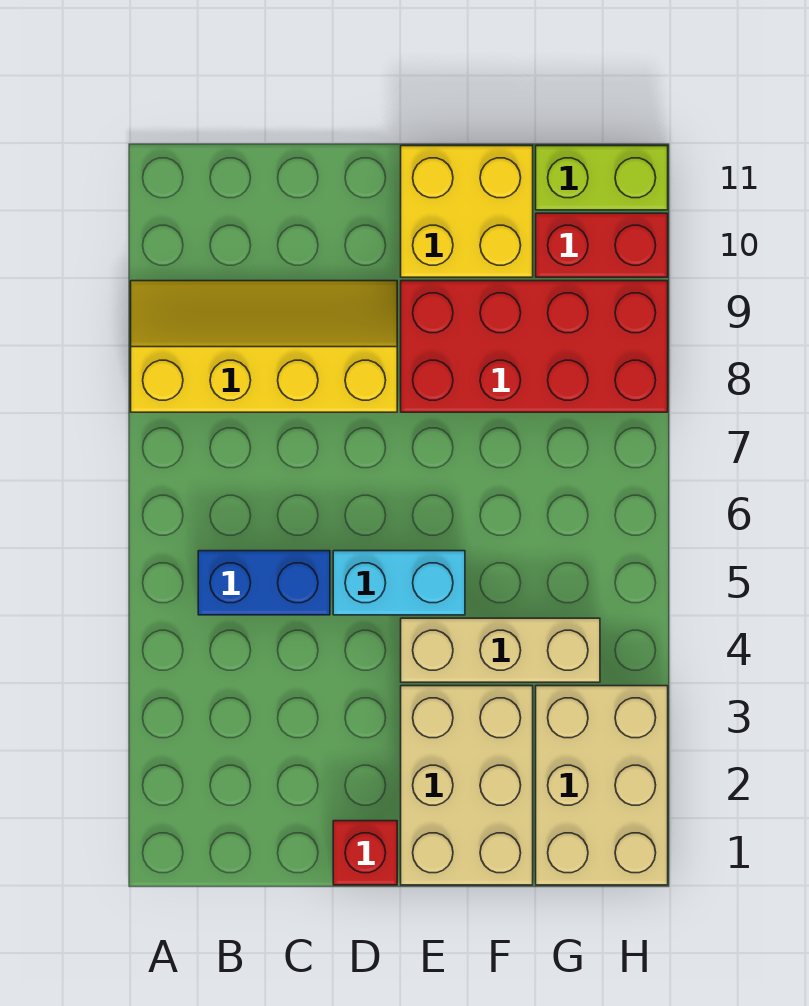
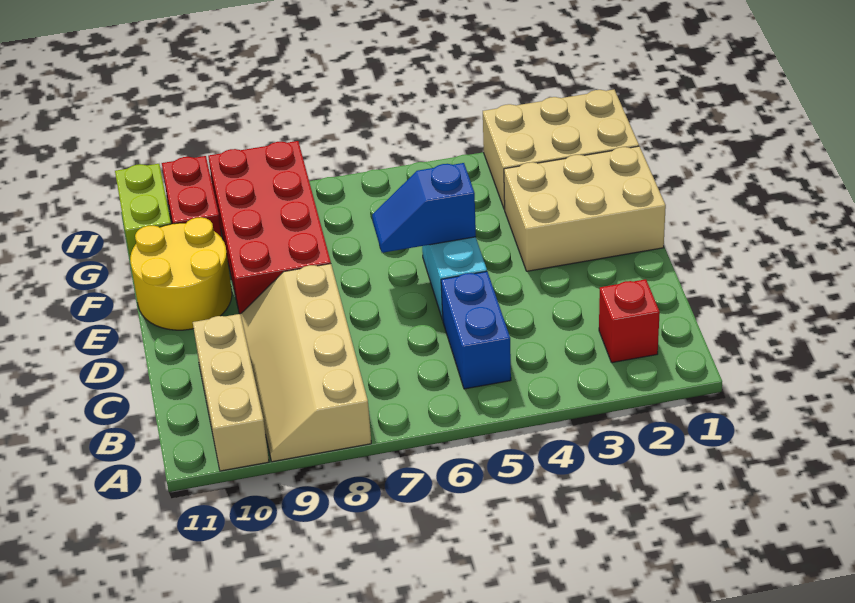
yellow 2x4 slope [131,281,397,412] -> tan 2x4 slope [241,264,371,462]
red 1x1 brick [333,821,397,885] -> red 1x1 brick moved to [599,279,660,363]
tan 1x3 brick [401,618,600,682] -> tan 1x3 brick moved to [193,314,269,471]
none -> blue 1x2 slope [372,163,476,253]
yellow 2x2 brick [401,146,533,277] -> yellow 2x2 round brick [130,217,232,330]

